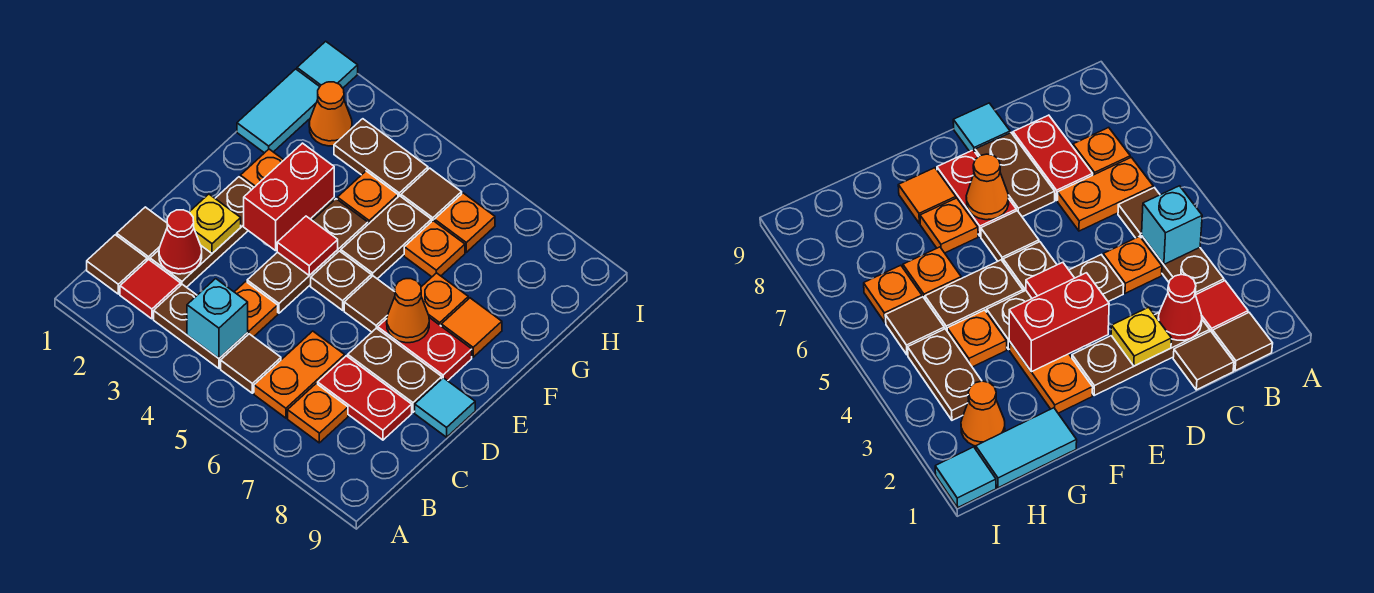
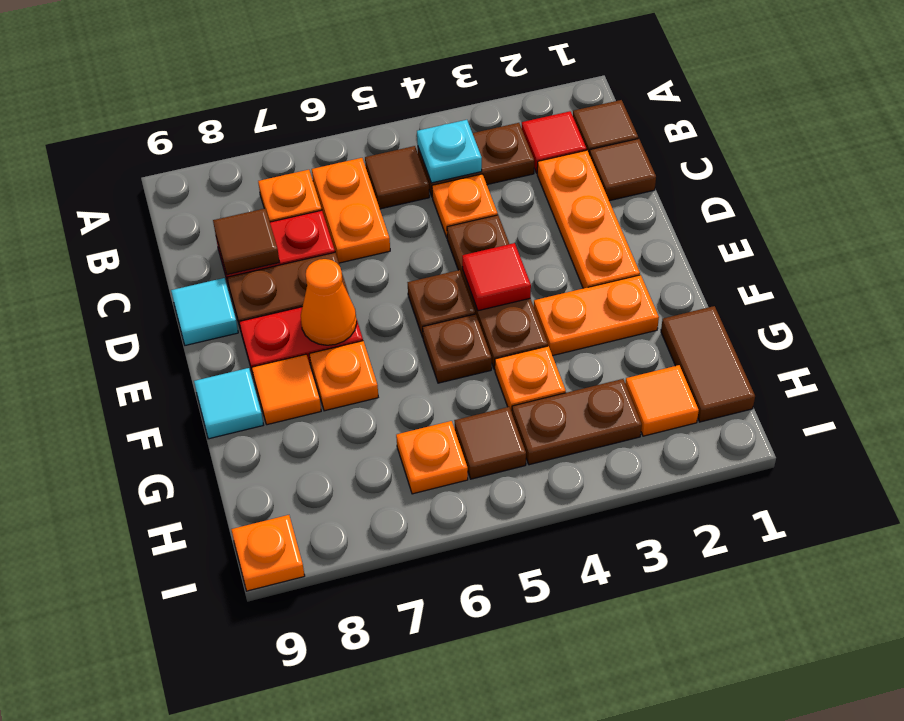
cyan 1x1 brick [187,279,248,358] -> cyan 1x1 plate [417,120,482,183]
brown 1x3 plate [150,177,254,287] -> orange 1x3 plate [537,150,640,288]
red 1x1 cone [159,210,202,274] -> none
yellow 1x1 plate [189,194,241,253] -> none
red 1x2 brick [244,143,334,251] -> none
brown 1x1 tile [344,276,395,332] -> brown 1x1 tile moved to [213,208,279,275]
brown 1x2 plate [341,196,431,279] -> brown 1x1 plate [423,314,492,383]
cyan 1x2 tile [237,69,320,153] -> brown 1x2 tile [661,306,755,422]
orange 1x1 plate [404,221,465,277] -> orange 1x1 plate moved to [231,515,305,591]
orange 1x1 cone [309,82,352,146] -> orange 1x1 tile [625,365,699,436]
cyan 1x1 tile [297,41,358,88] -> cyan 1x1 tile moved to [194,368,263,439]

